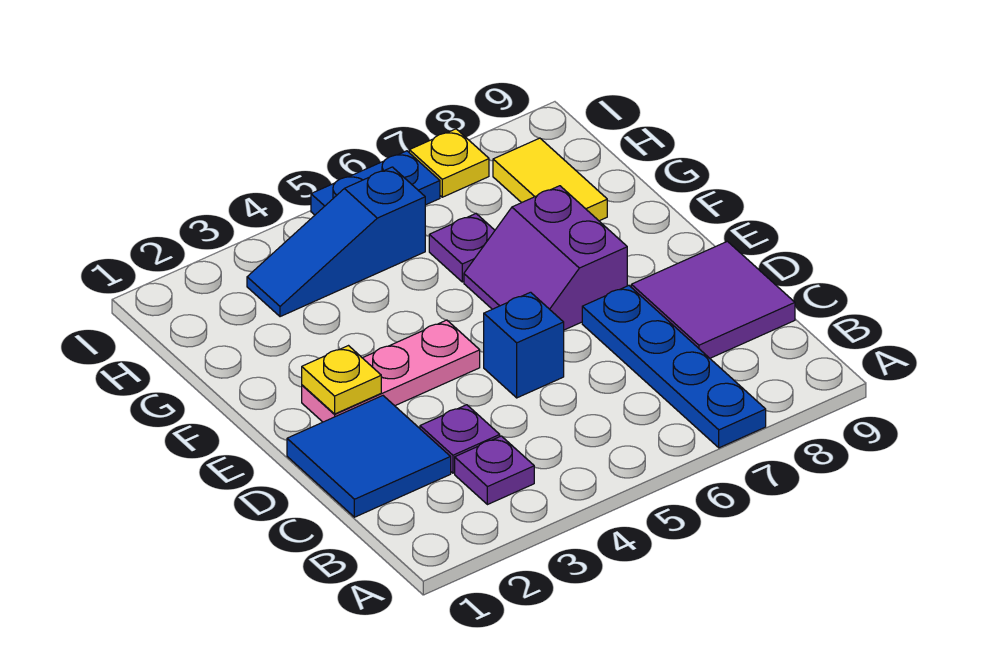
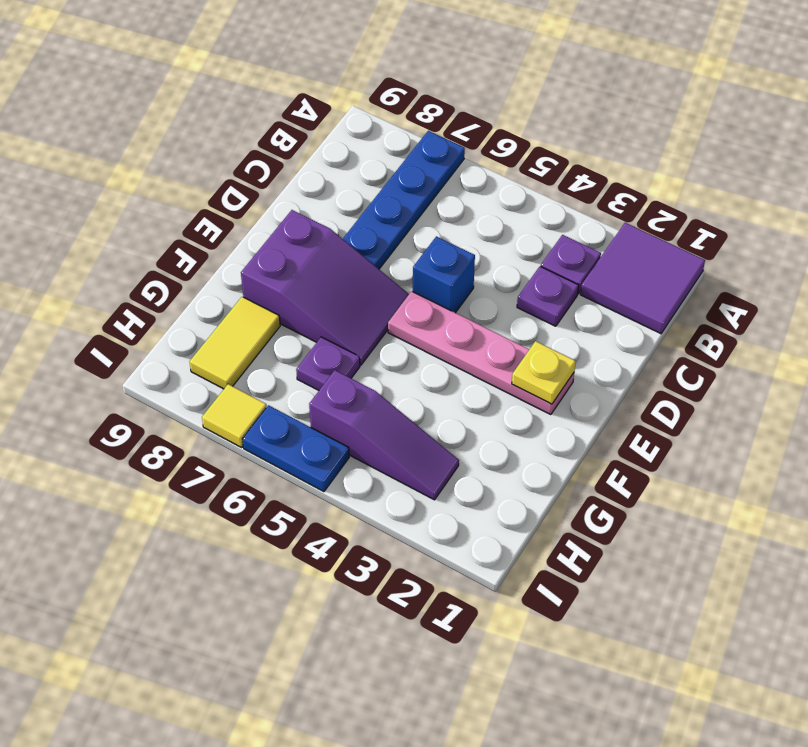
blue 2x2 tile [287,396,451,517] -> none
purple 2x2 tile [631,241,795,358] -> purple 2x2 tile moved to [581,223,705,334]
pink 1x3 plate [302,320,480,422] -> pink 1x4 plate [388,291,574,415]
purple 2x2 slope [464,186,627,330] -> purple 2x3 slope [241,210,409,365]
blue 1x3 slope [247,167,425,317] -> purple 1x3 slope [309,370,459,500]
yellow 1x1 plate [409,129,489,197] -> yellow 1x1 tile [202,384,267,447]

